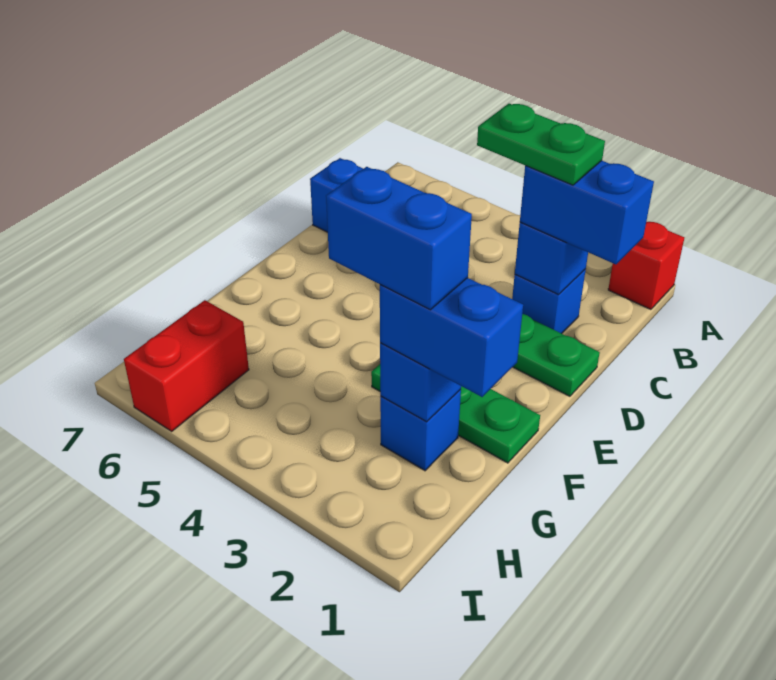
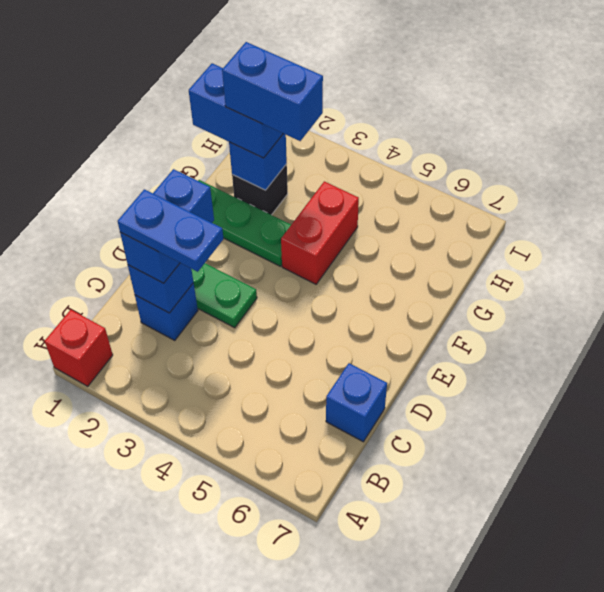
blue 1x2 brick [520,161,654,264] -> blue 1x2 brick turned to [120,169,214,283]
green 1x2 plate [477,104,605,185] -> blue 1x2 plate [118,189,224,272]
blue 1x1 brick [380,389,461,471] -> black 1x1 brick [232,164,288,215]
red 1x2 brick [124,300,249,431] -> red 1x2 brick moved to [281,181,359,284]

